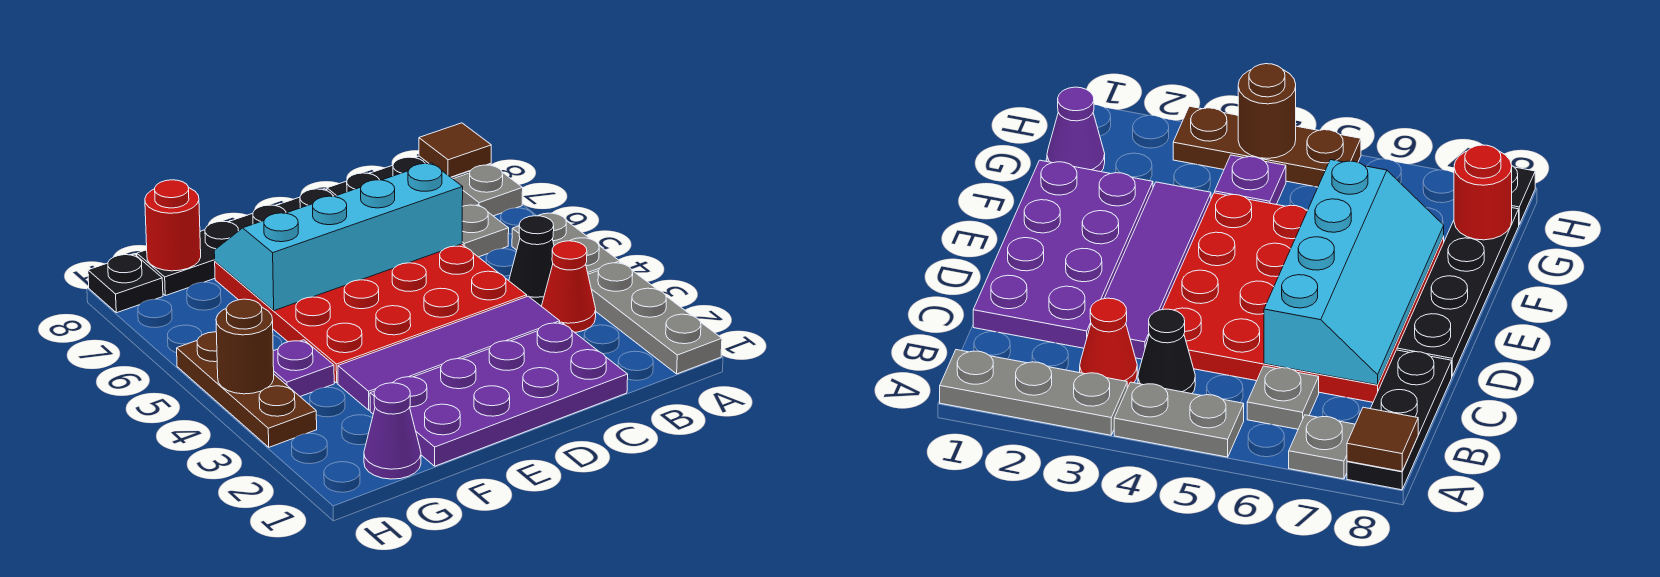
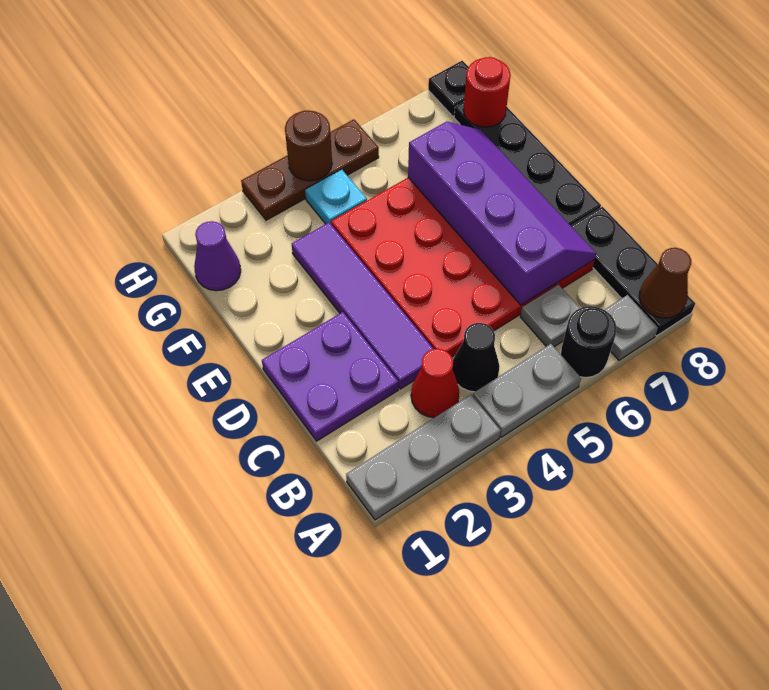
none -> black 1x1 round brick [561,306,617,378]
brown 1x1 tile [419,123,491,177] -> brown 1x1 cone [639,248,691,318]
purple 2x4 plate [370,322,628,466] -> purple 2x2 plate [262,312,398,441]
cyan 2x4 slope [214,163,463,311] -> purple 2x4 slope [408,122,596,305]
purple 1x1 plate [273,340,334,396] -> cyan 1x1 plate [305,170,367,224]

